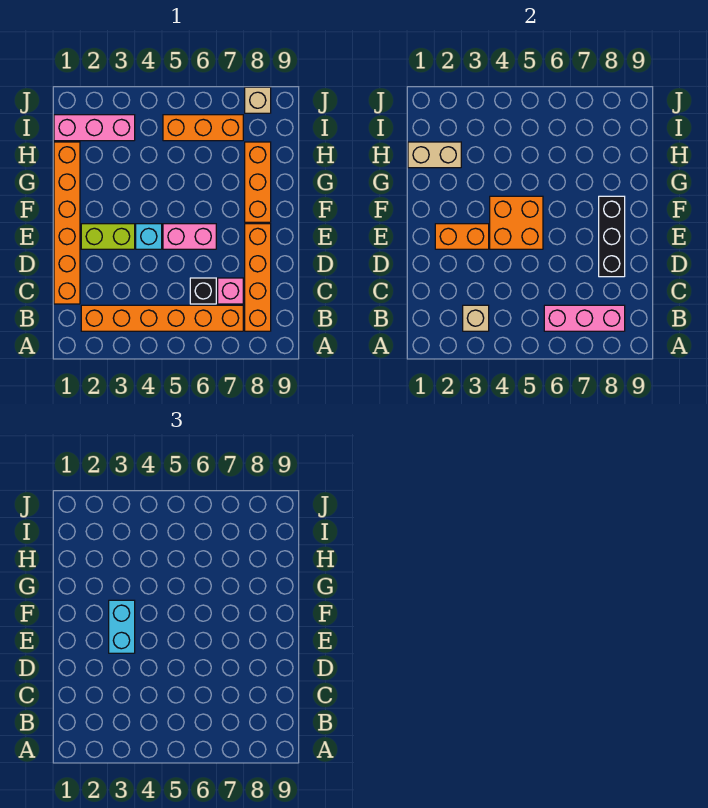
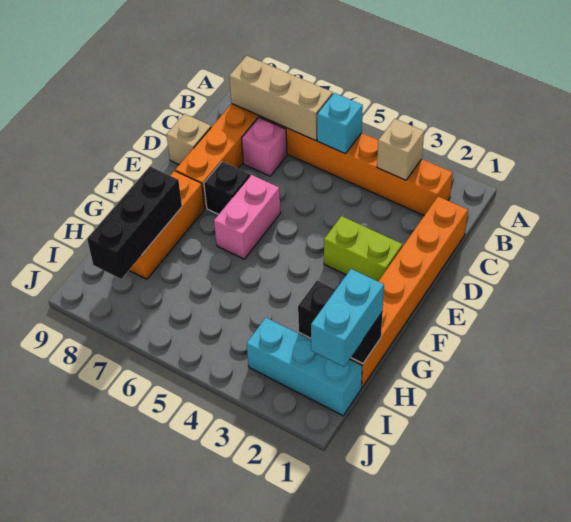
pink 1x3 brick [544,305,625,331] -> tan 1x3 brick [229,56,333,141]
black 1x1 brick [190,278,216,304] -> black 1x1 brick moved to [204,161,250,214]
black 1x3 brick [599,196,625,277] -> black 1x3 brick moved to [87,166,182,279]
orange 1x2 brick [435,224,489,249] -> none
cyan 1x2 brick [109,600,135,653] -> cyan 1x2 brick moved to [311,269,384,367]
cyan 1x1 brick [136,224,162,249] -> cyan 1x1 brick moved to [317,93,363,154]
orange 2x2 brick [490,196,543,249] -> none
pink 1x2 brick [163,224,216,249] -> pink 1x2 brick turned to [214,175,280,259]
tan 1x2 brick [408,142,461,168] -> black 1x2 brick [298,281,382,364]
pink 1x3 brick [54,115,135,141] -> cyan 1x3 brick [247,318,362,416]
orange 1x3 brick [163,115,243,141] -> none
tan 1x1 brick [245,87,271,113] -> tan 1x1 brick moved to [166,114,211,165]

